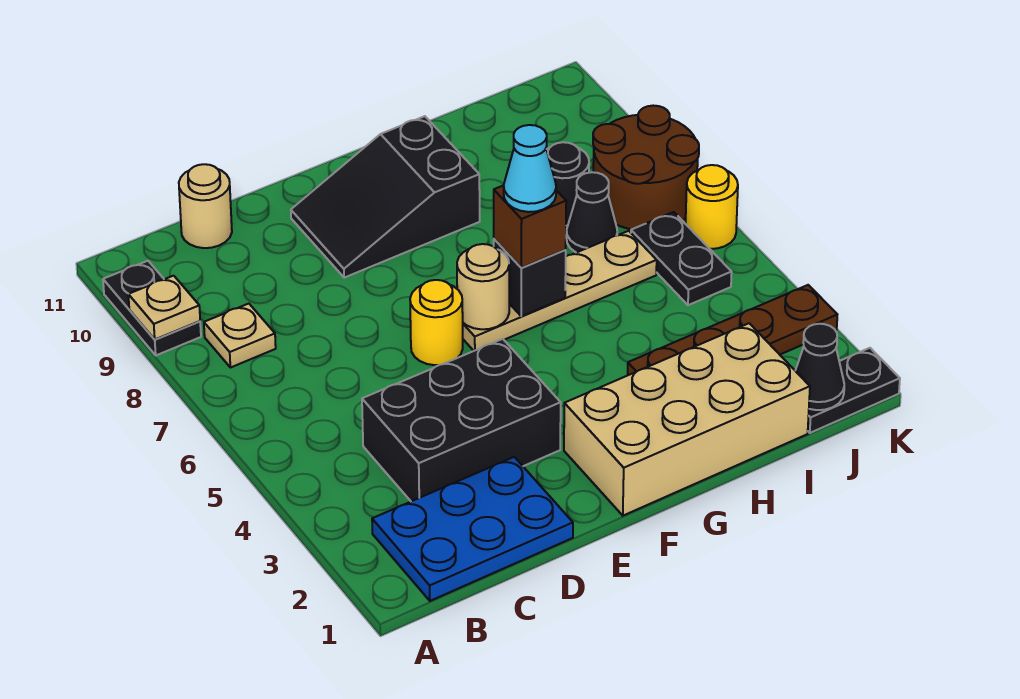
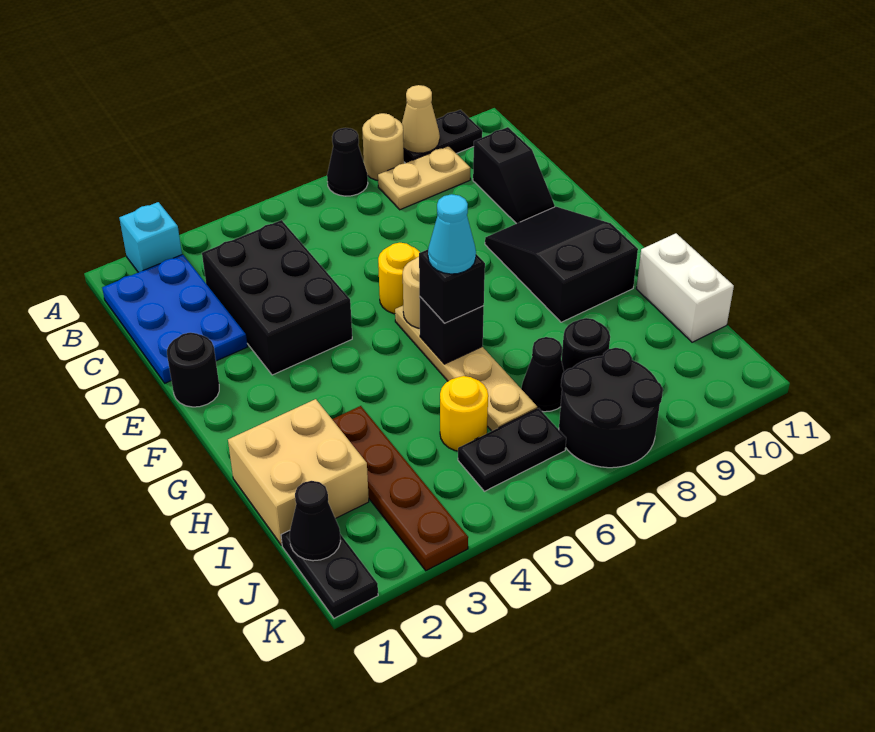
none -> cyan 1x1 brick [119,202,182,272]
none -> black 1x1 cone [327,128,368,196]
tan 1x1 plate [128,276,200,339] -> tan 1x1 cone [402,85,440,153]
tan 1x1 plate [204,304,276,368] -> tan 1x2 plate [378,146,470,210]
none -> black 1x2 slope [473,127,555,224]
tan 1x1 round brick [179,164,232,248] -> tan 1x1 round brick moved to [362,113,404,180]
none -> black 1x1 round brick [167,333,219,407]
tan 2x4 brick [564,323,810,516] -> tan 2x2 brick [228,399,369,545]
brown 1x1 brick [494,185,566,268] -> black 1x1 brick [419,250,485,323]
none -> white 1x2 brick [636,233,734,342]
brown 2x2 round brick [593,106,699,229] -> black 2x2 round brick [559,348,663,468]
yellow 1x1 round brick [686,165,738,249] -> yellow 1x1 round brick moved to [440,376,488,451]

